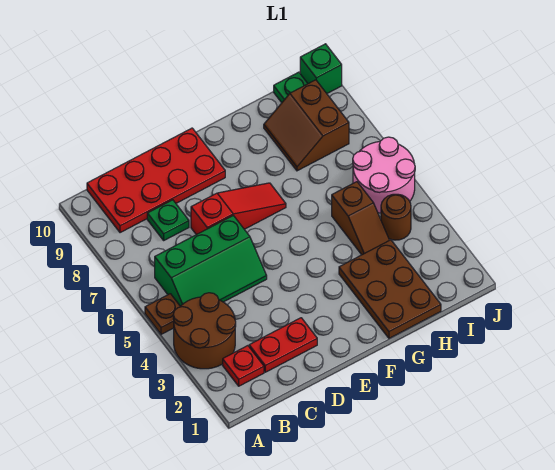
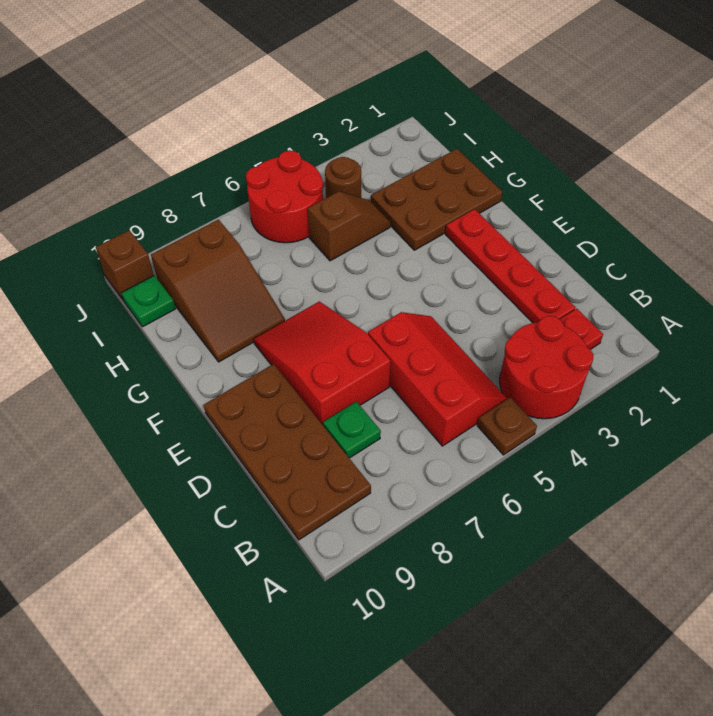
brown 2x2 round brick [173,293,236,369] -> red 2x2 round brick [500,316,593,419]
green 2x3 slope [155,216,267,306] -> red 2x3 slope [368,312,507,446]
red 2x4 plate [87,128,225,233] -> brown 2x4 plate [204,364,371,540]
red 1x2 plate [249,318,317,372] -> red 1x4 plate [445,209,575,323]
red 1x3 slope [191,183,286,235] -> red 2x3 slope [254,301,390,425]
brown 2x2 slope [264,80,349,171] -> brown 2x3 slope [151,220,285,362]
pink 2x2 round brick [353,137,415,213] -> red 2x2 round brick [246,150,323,243]
green 1x1 brick [300,44,342,93] -> brown 1x1 brick [96,230,154,300]

